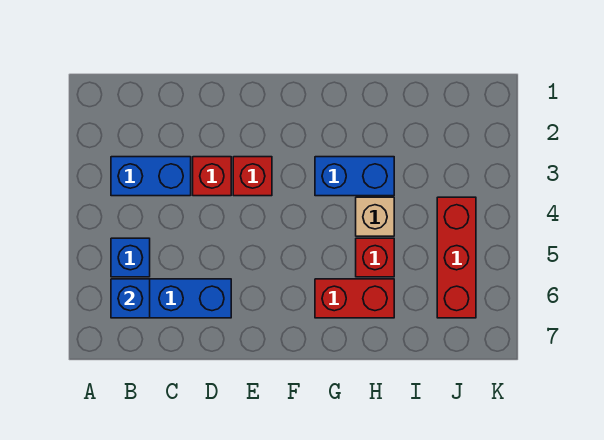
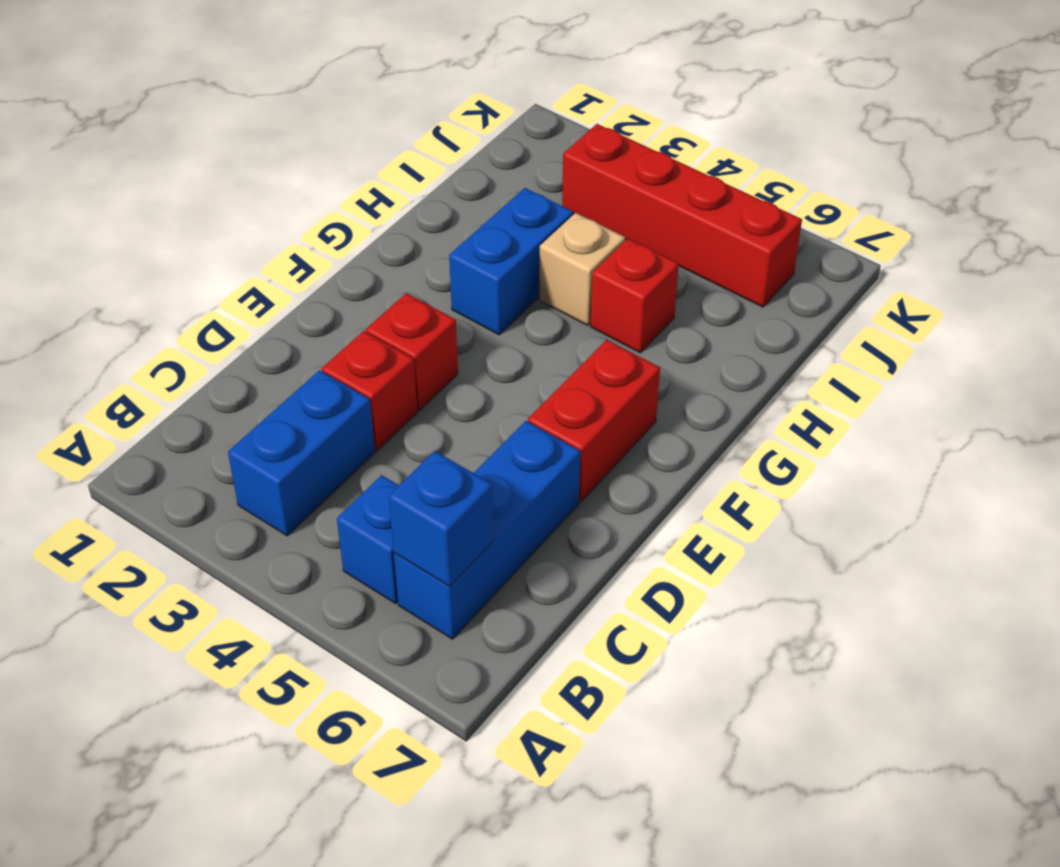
red 1x2 brick [315,279,394,318] -> red 1x2 brick moved to [528,340,660,502]
red 1x3 brick [437,197,476,318] -> red 1x4 brick [562,124,802,307]

